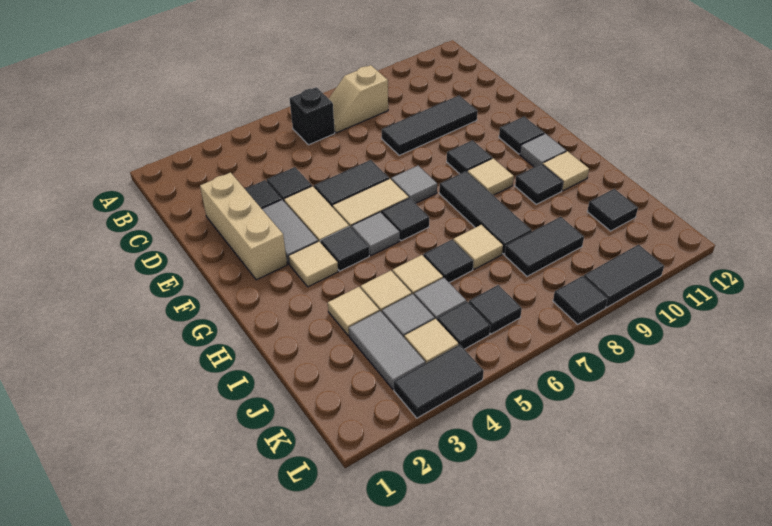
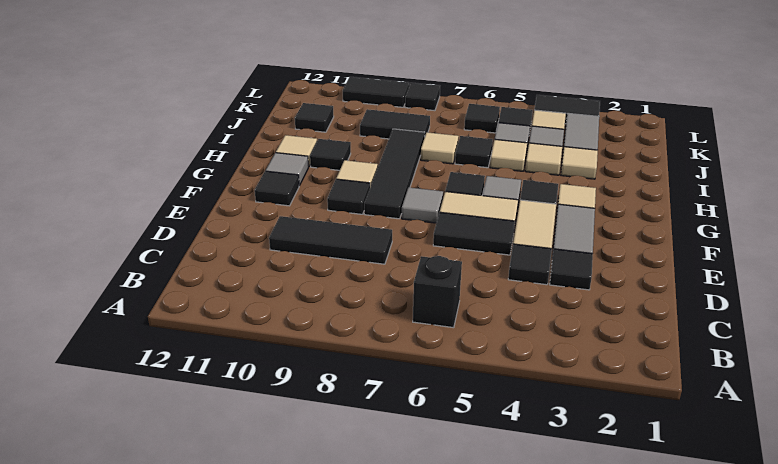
tan 1x2 slope [329,65,388,133] -> none
tan 1x3 brick [200,173,287,280] -> none
black 1x3 tile [439,171,532,254] -> black 1x4 tile [364,129,425,219]

